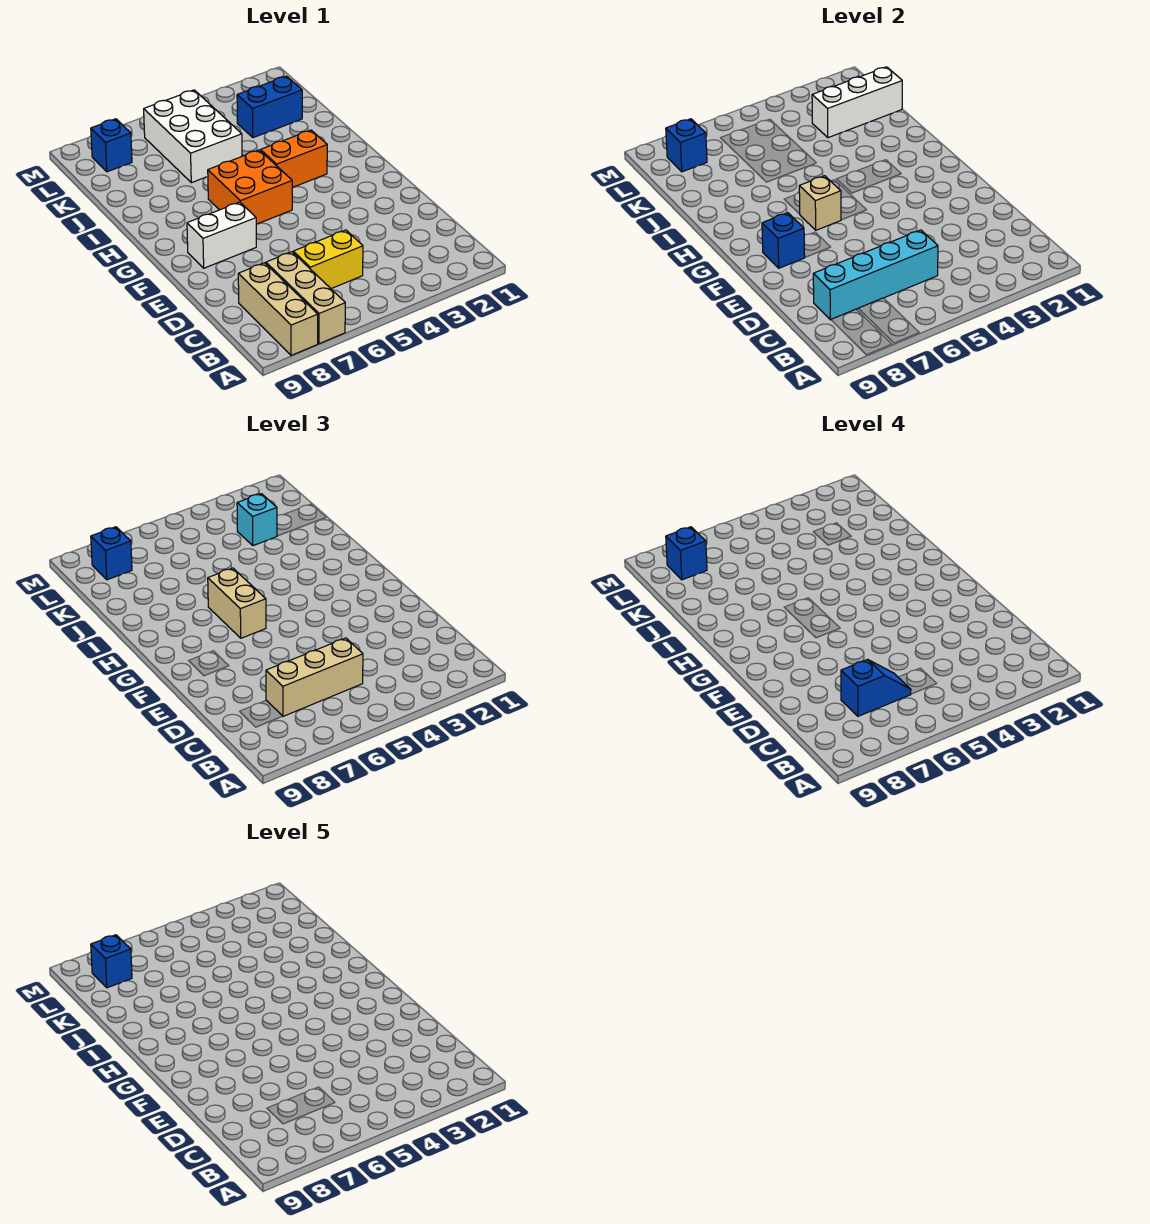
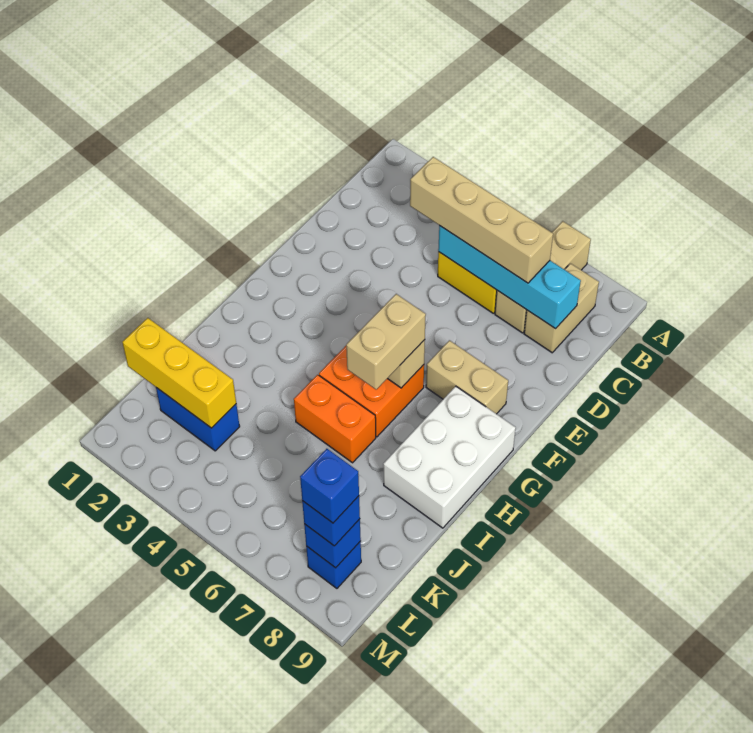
tan 1x3 brick [238,263,318,355] -> tan 1x2 brick [524,264,599,353]
tan 1x3 brick [266,638,363,716] -> tan 1x4 brick [410,157,553,283]
blue 1x2 slope [841,659,911,716] -> none
white 1x2 brick [187,202,256,268] -> tan 1x2 brick [426,340,508,414]
blue 1x1 brick [762,213,805,268] -> none
orange 1x2 brick [261,130,327,188] -> orange 1x2 brick moved to [294,375,376,463]
white 2x3 brick [144,90,242,183] -> white 2x3 brick moved to [383,386,516,528]
white 1x3 brick [812,67,902,138] -> yellow 1x3 brick [122,318,236,428]
cyan 1x1 brick [237,494,277,546] -> none
blue 1x1 brick [91,935,132,988] -> none

